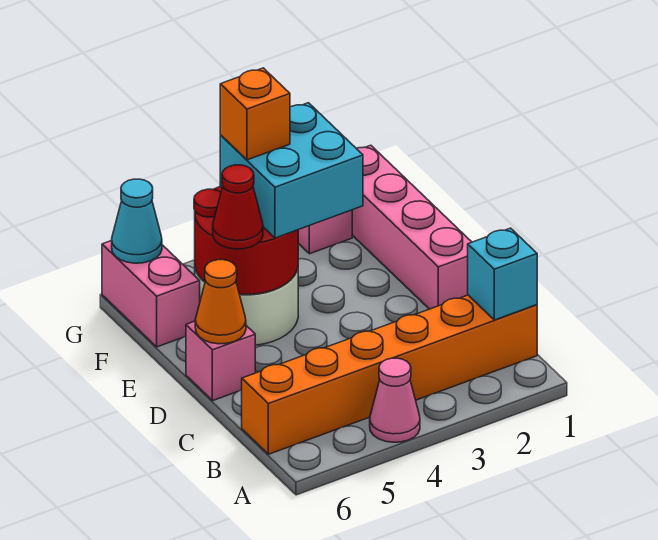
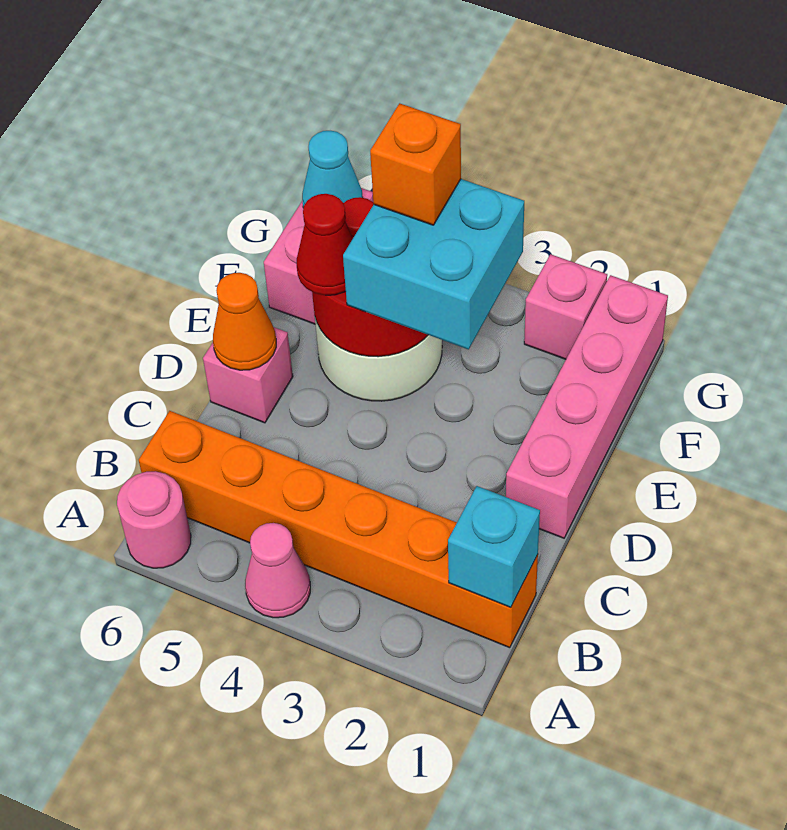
none -> pink 1x1 round brick [117,471,191,568]

